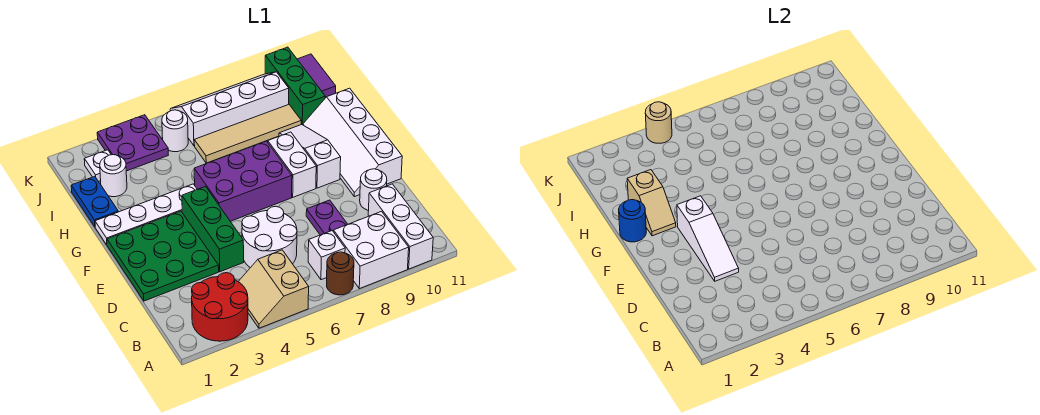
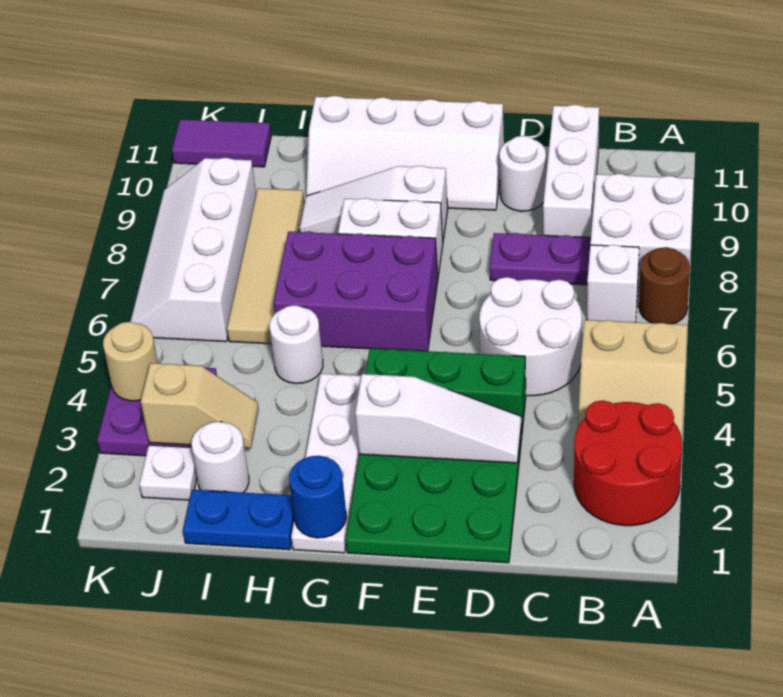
white 1x3 brick [368,184,433,269] -> white 1x3 brick turned to [543,105,599,243]
purple 2x3 brick [194,141,292,221] -> purple 2x3 brick turned to [274,231,438,351]
tan 1x2 slope [627,170,676,236] -> tan 1x2 slope moved to [141,363,259,448]
green 1x3 brick [265,47,325,125] -> none
white 1x1 round brick [162,110,188,152] -> white 1x1 round brick moved to [269,305,323,384]

